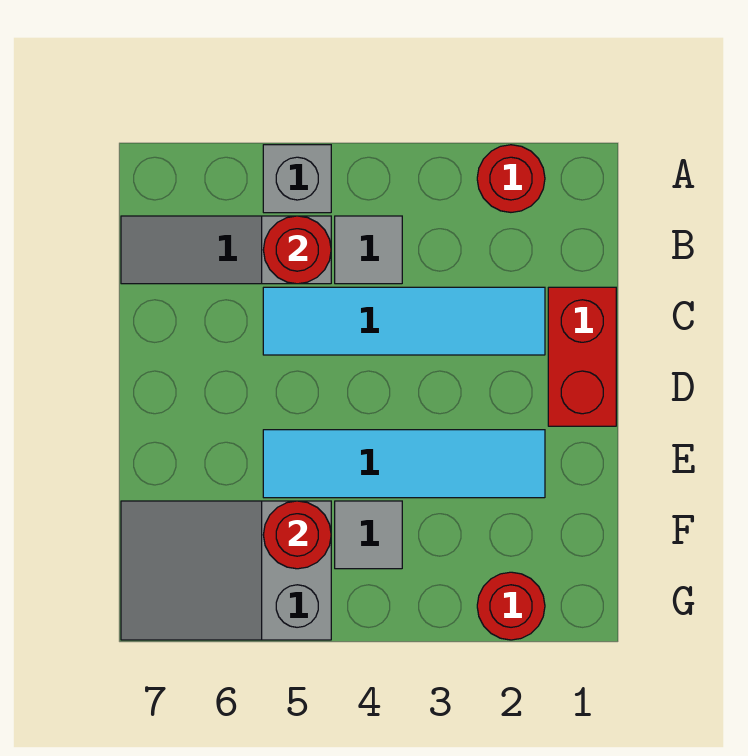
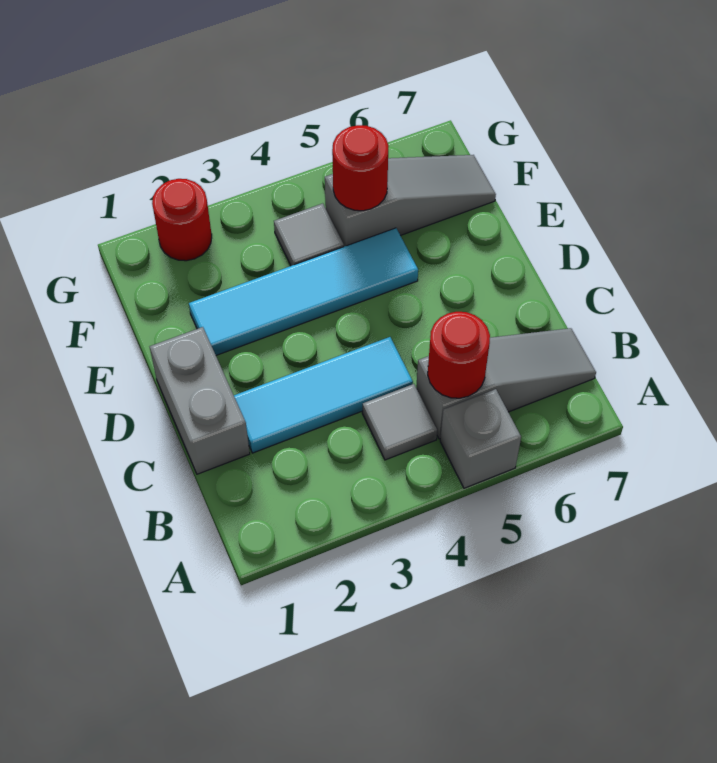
red 1x1 round brick [477,145,545,212] -> none
red 1x2 brick [548,287,616,426] -> grey 1x2 brick [150,327,250,474]
cyan 1x4 tile [263,287,545,355] -> cyan 1x3 tile [234,337,413,453]
grey 2x3 slope [121,501,331,640] -> grey 1x3 slope [325,155,496,247]

